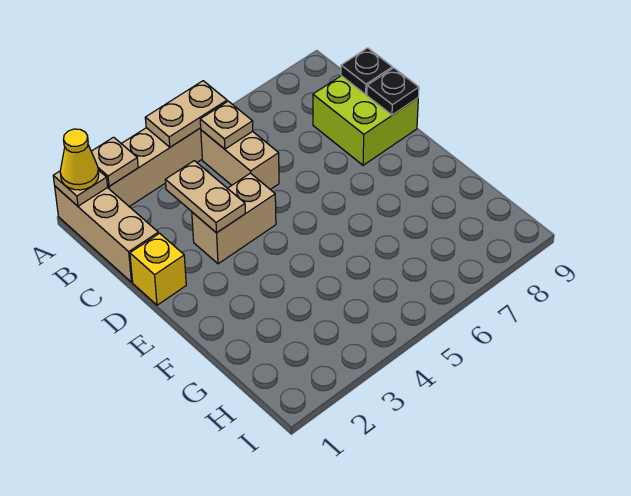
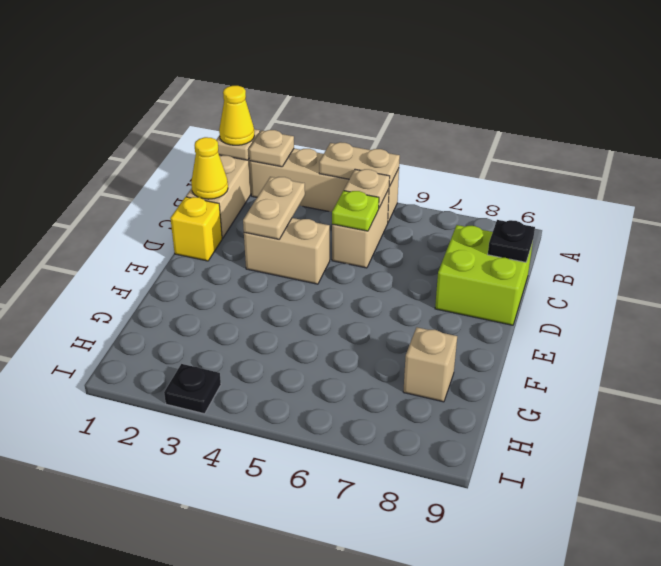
none -> yellow 1x1 cone [191,137,228,199]
none -> lime 1x1 plate [332,191,379,231]
black 1x1 plate [367,68,419,115] -> black 1x1 plate moved to [164,364,221,414]
none -> tan 1x1 brick [403,327,457,402]

